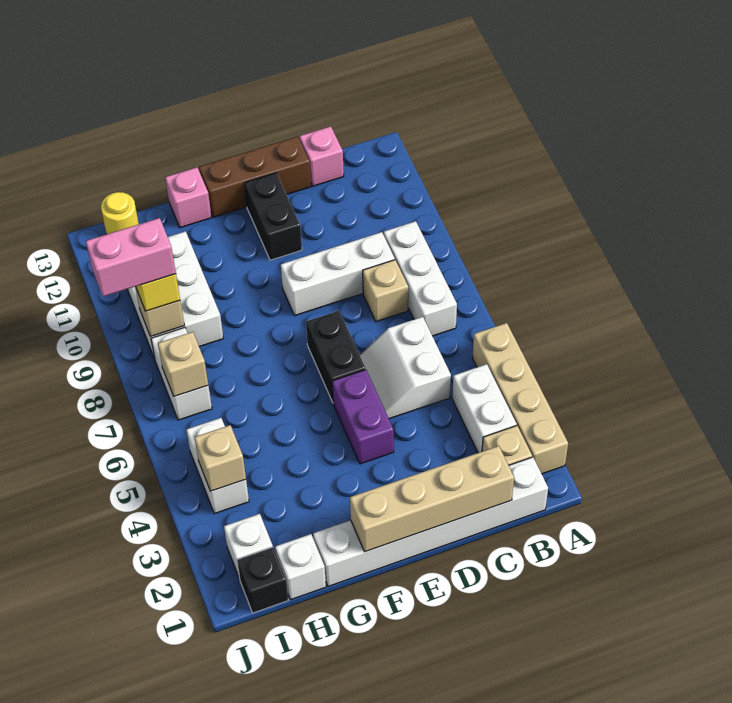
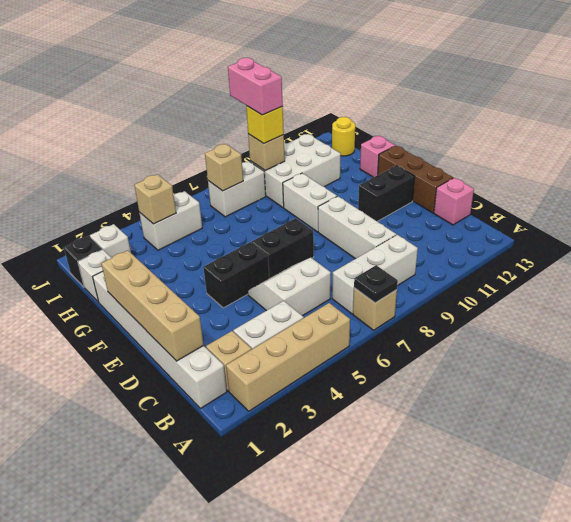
none -> black 1x1 plate [354,265,398,303]
tan 1x1 brick [363,260,408,322] -> tan 1x1 brick moved to [353,288,397,330]
purple 1x2 brick [332,370,394,464] -> black 1x2 brick [203,242,269,308]
none -> white 1x2 brick [283,173,337,232]

